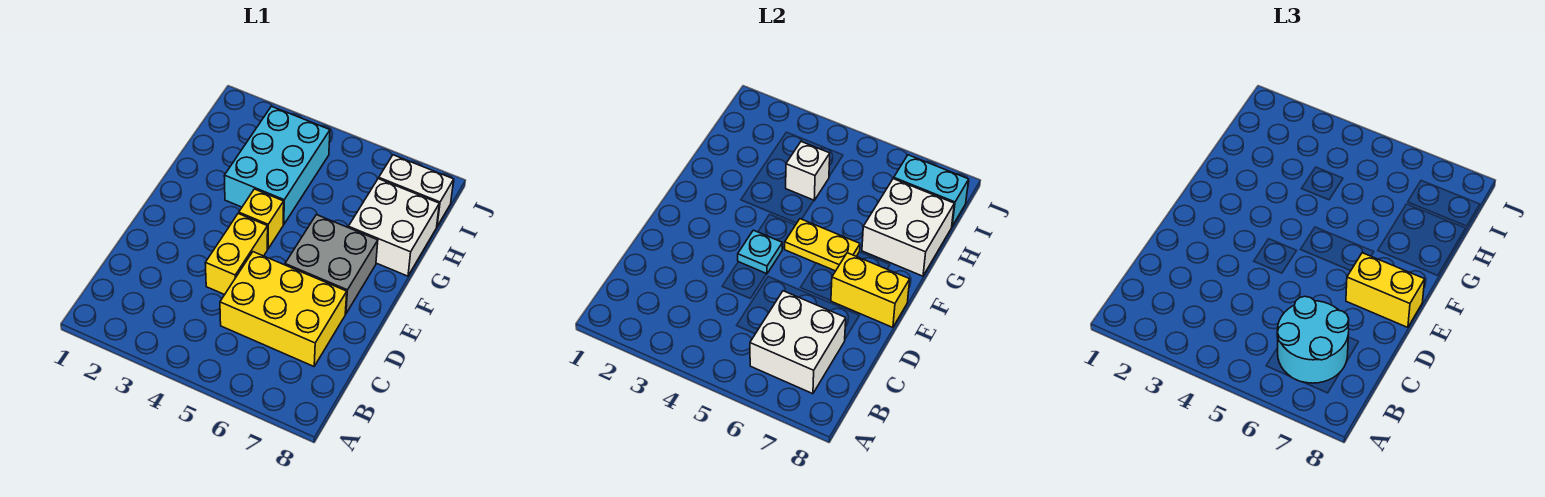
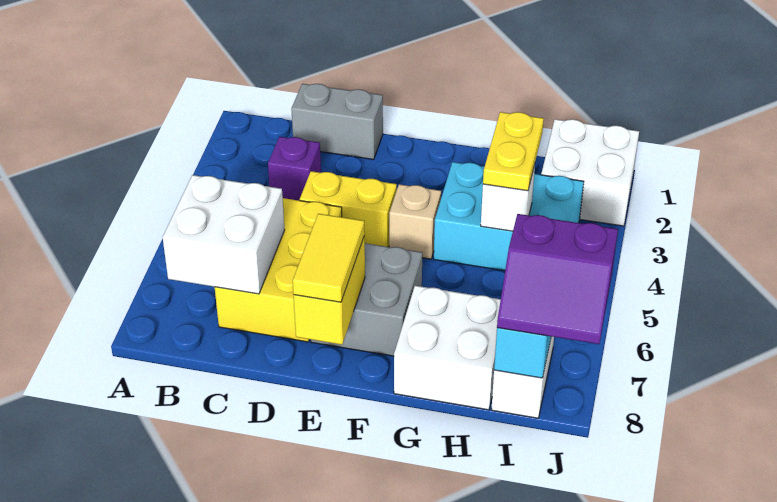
cyan 2x2 round brick [1277,296,1349,383] -> none
none -> grey 1x2 brick [291,84,383,159]
none -> purple 1x1 brick [268,137,321,201]
cyan 1x1 plate [738,230,782,274] -> none
yellow 1x2 brick [1346,253,1425,327] -> yellow 1x2 tile [293,214,365,302]
yellow 1x1 brick [239,189,284,249] -> tan 1x1 brick [389,184,441,259]
yellow 1x2 plate [785,219,860,271] -> yellow 1x2 plate moved to [483,112,544,191]
white 2x2 brick [862,179,954,276] -> white 2x2 brick moved to [541,119,639,226]
none -> purple 2x2 slope [497,214,618,344]

